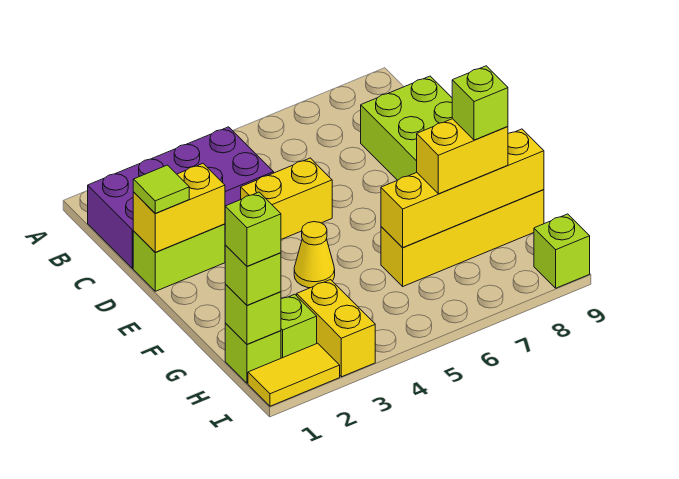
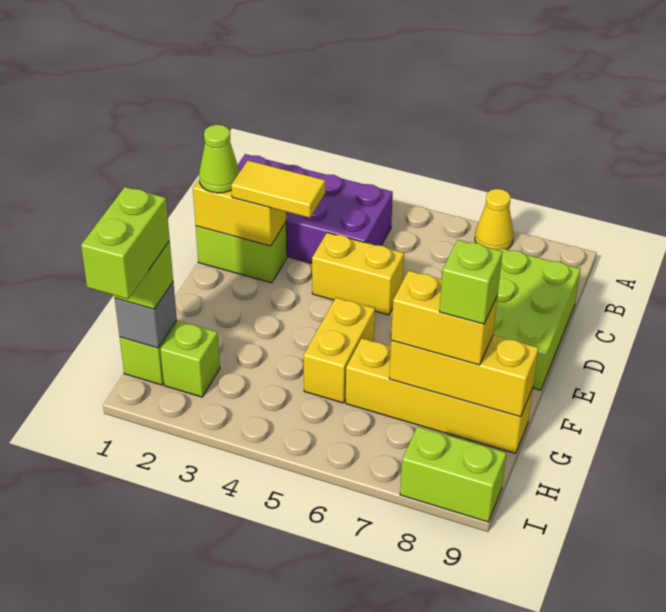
lime 1x1 tile [133,165,189,213] -> lime 1x1 cone [199,125,239,193]
yellow 1x1 cone [294,222,335,288] -> yellow 1x1 cone moved to [475,189,514,250]
yellow 1x4 brick [381,129,544,248] -> yellow 1x3 brick [389,335,539,417]
lime 1x1 brick [225,284,281,344] -> grey 1x1 brick [115,282,177,348]
lime 1x1 brick [225,192,281,266] -> lime 1x2 brick [81,187,170,299]
yellow 1x2 brick [297,280,375,377] -> yellow 1x2 brick moved to [304,298,375,403]
yellow 1x2 tile [248,343,340,406] -> yellow 1x2 tile moved to [231,161,325,218]
lime 1x1 brick [534,214,590,288] -> lime 1x2 brick [400,427,506,522]

